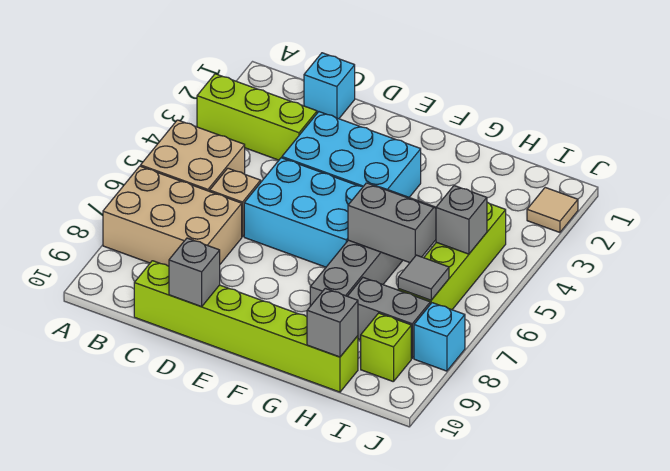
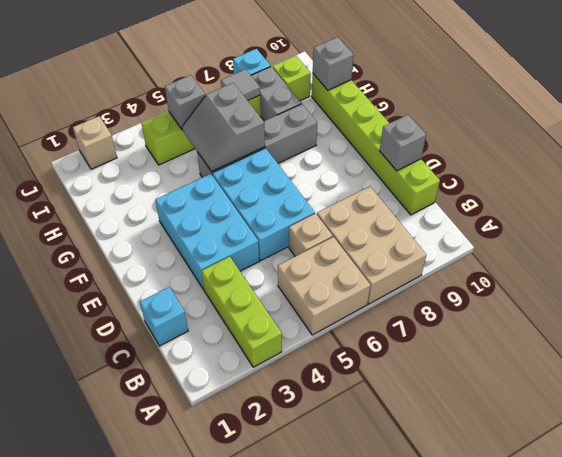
tan 1x1 tile [527,188,578,232] -> tan 1x1 brick [73,116,117,169]

